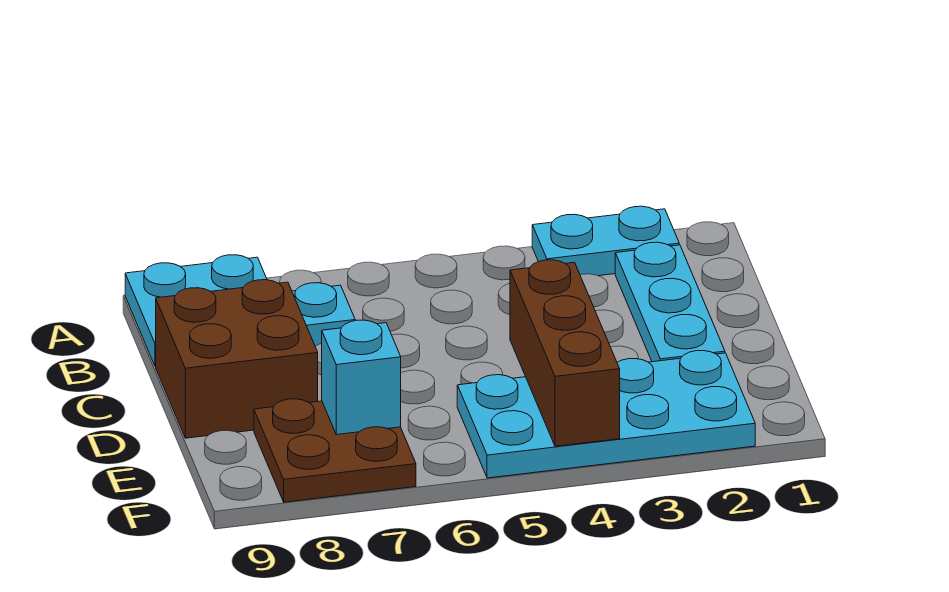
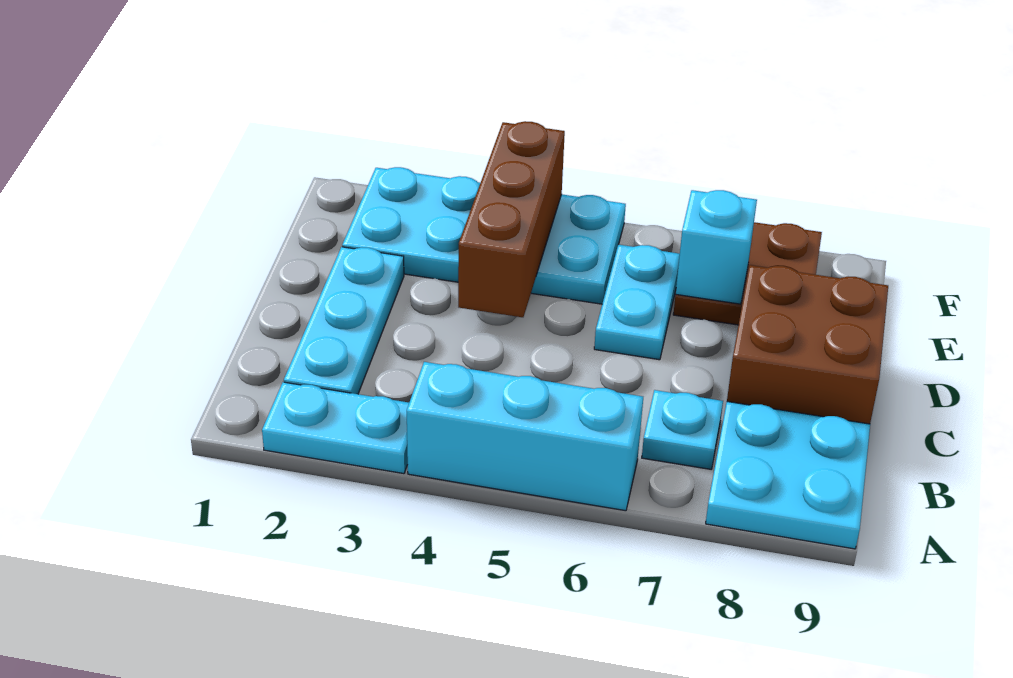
none -> cyan 1x3 brick [407,362,643,511]
none -> cyan 1x2 plate [594,244,680,360]

